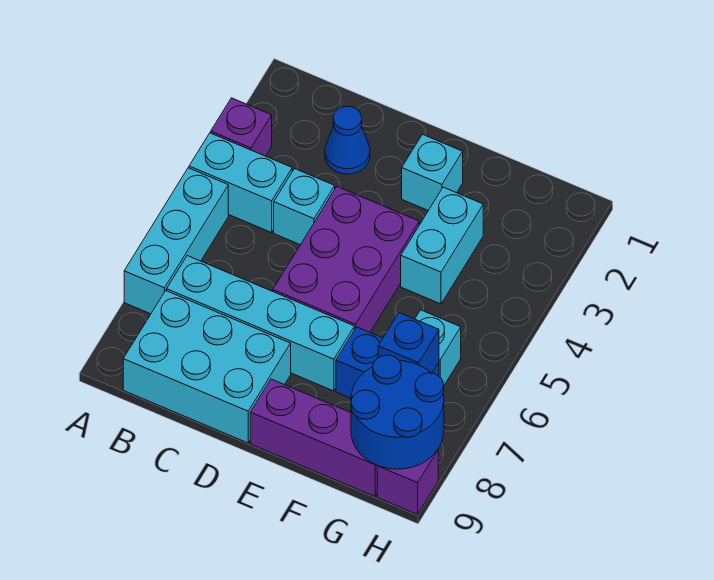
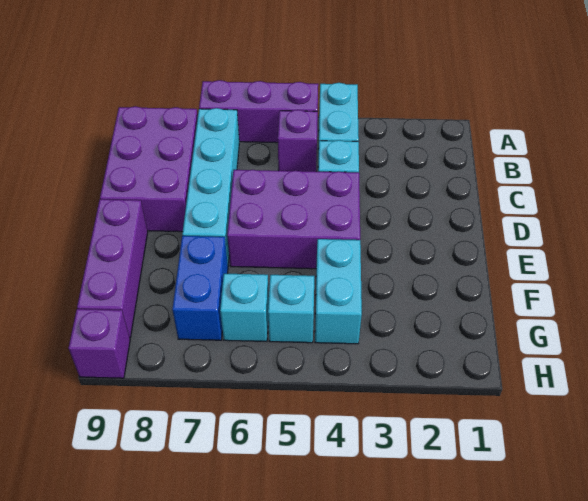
purple 1x1 brick [211,98,272,156] -> purple 1x1 brick moved to [278,110,318,171]
cyan 1x3 brick [124,168,228,314] -> purple 1x3 brick [199,80,318,143]
cyan 2x3 brick [123,291,291,443] -> purple 2x3 brick [100,106,198,232]
blue 1x1 cone [325,106,370,174] -> none
cyan 1x1 brick [402,134,463,211] -> cyan 1x1 brick moved to [268,275,314,343]
cyan 1x2 brick [401,187,483,304] -> cyan 1x2 brick turned to [315,239,362,344]
blue 1x1 brick [378,313,439,373] -> none
blue 2x2 round brick [351,355,444,469] -> none

